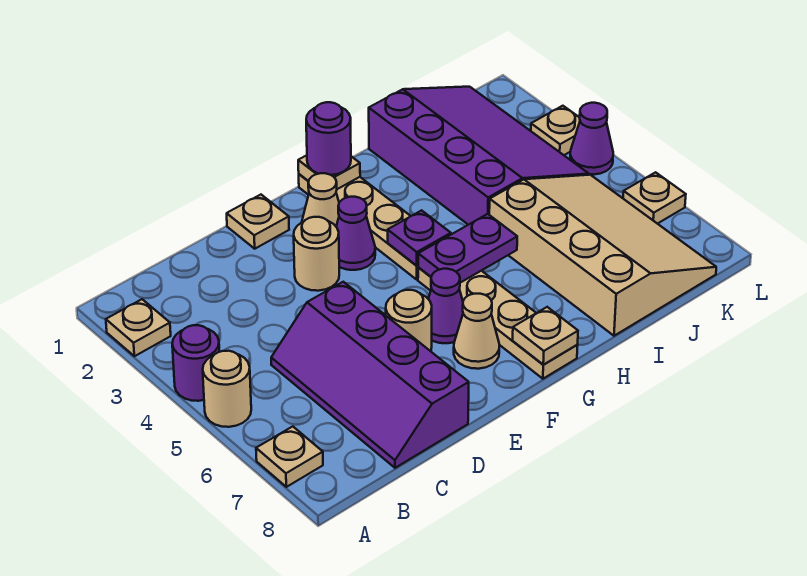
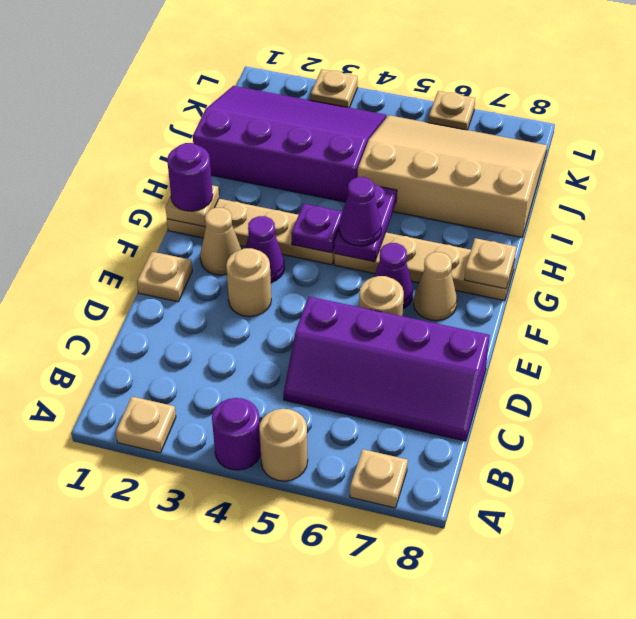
purple 1x1 cone [570,103,613,175] -> purple 1x1 cone moved to [339,177,382,246]

